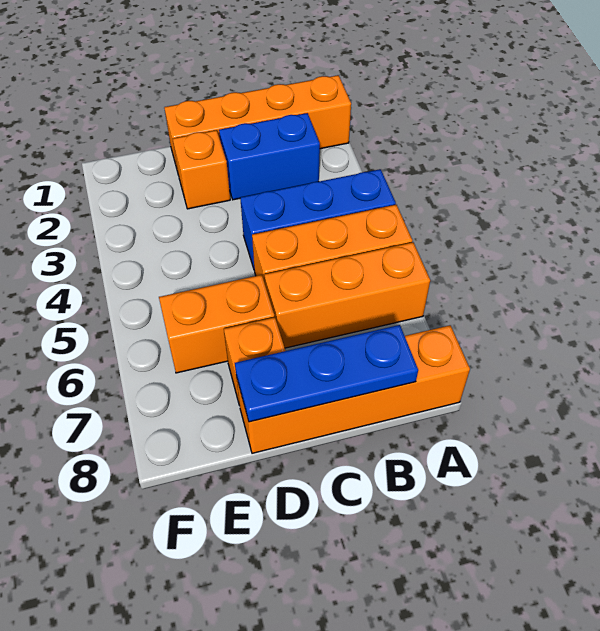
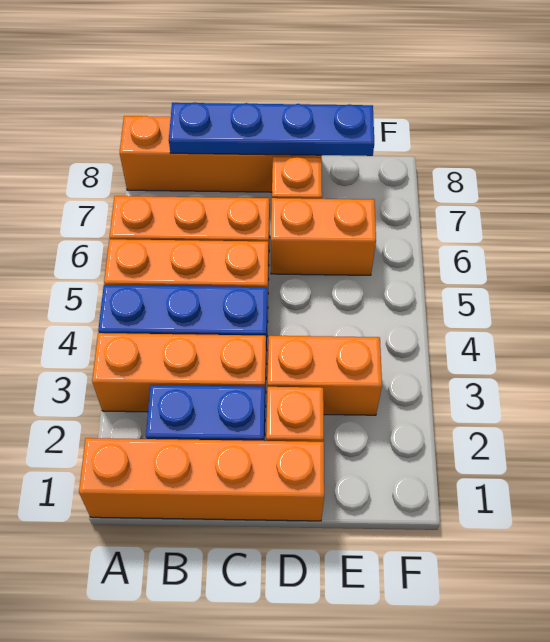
none -> orange 1x3 brick [92,333,266,412]
blue 1x3 plate [235,325,418,422] -> blue 1x4 plate [169,103,374,156]
none -> orange 1x2 brick [268,336,382,415]

